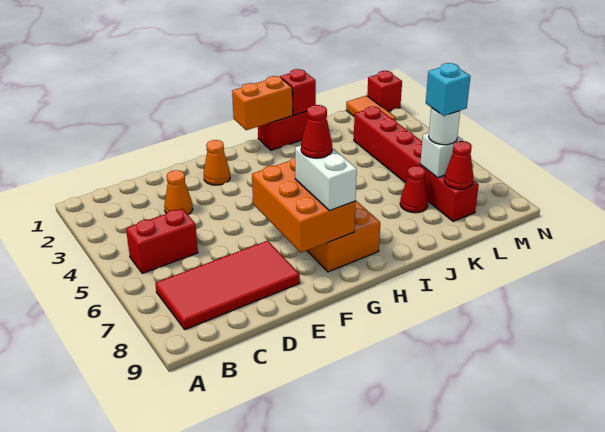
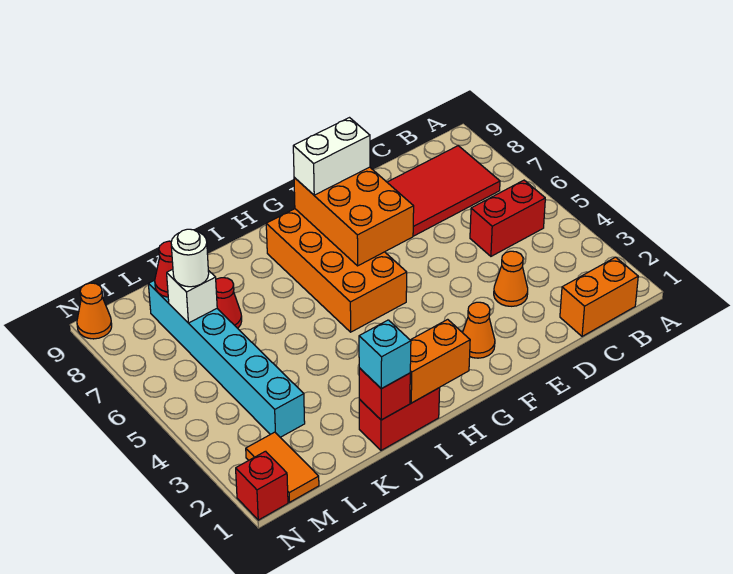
none -> orange 1x2 brick [560,257,638,336]
white 1x2 brick [295,145,357,211] -> white 1x2 brick turned to [293,118,370,195]
red 1x1 cone [301,105,332,158] -> none
red 1x6 brick [354,106,479,221] -> cyan 1x6 brick [148,280,305,437]
cyan 1x1 brick [426,63,470,116] -> cyan 1x1 brick moved to [359,320,411,389]
none -> orange 1x1 cone [77,283,112,339]

